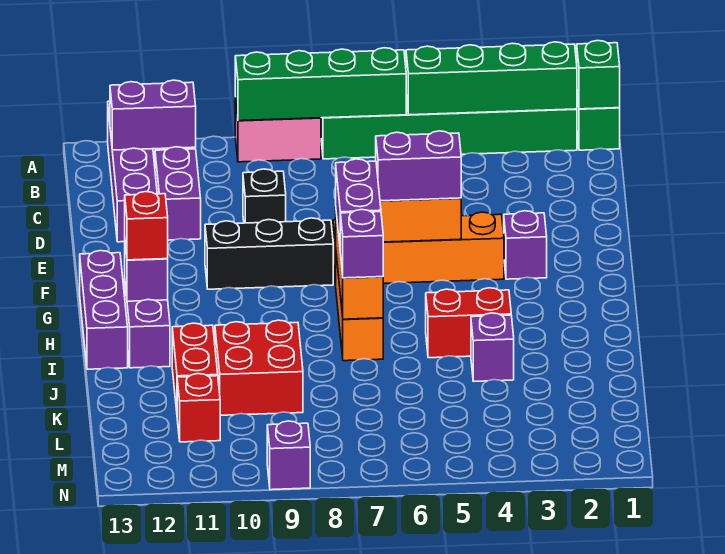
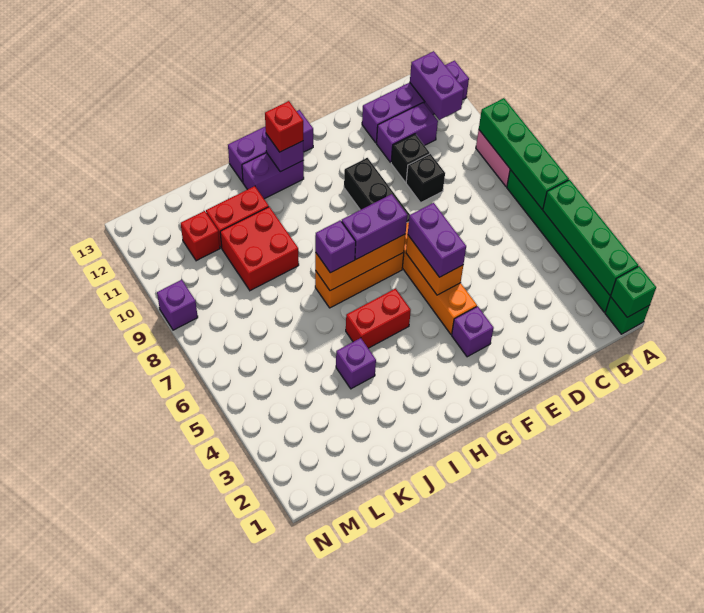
none -> black 1x1 brick [391,134,430,183]
red 1x2 brick [426,288,511,358] -> red 1x2 brick turned to [346,289,411,348]

